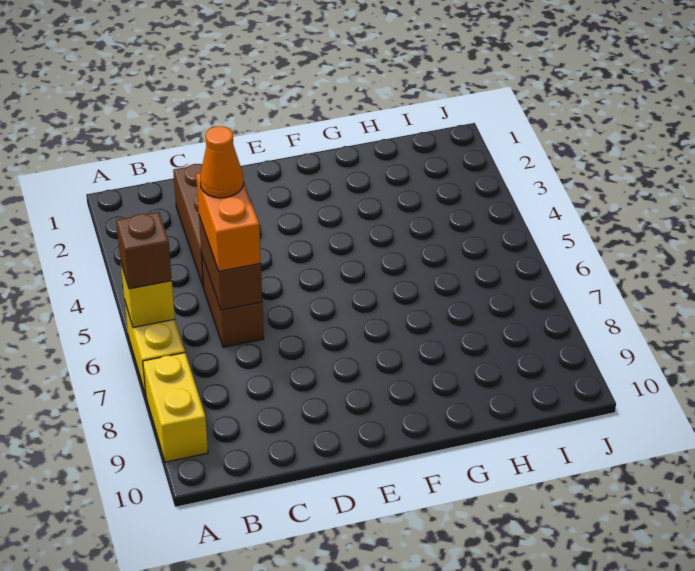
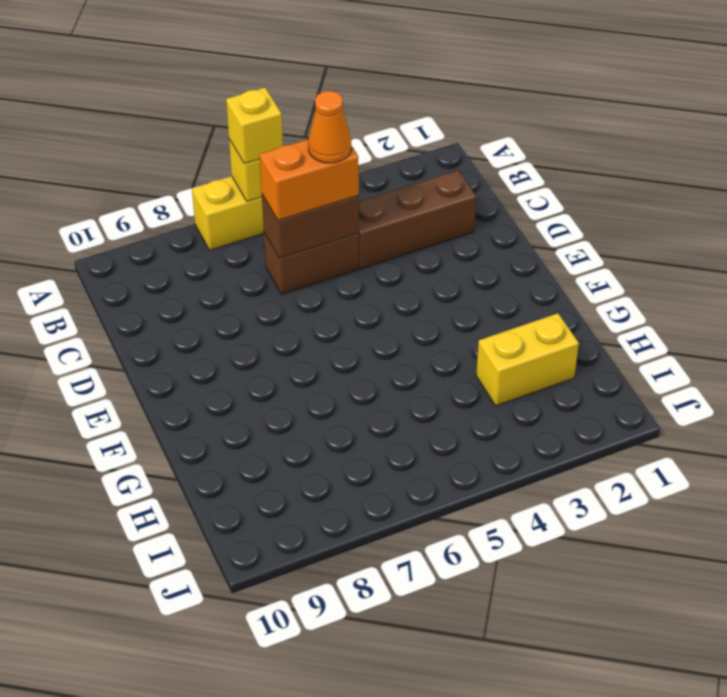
brown 1x1 brick [116,212,172,289] -> yellow 1x1 brick [226,88,283,164]
yellow 1x2 brick [143,353,208,462] -> yellow 1x2 brick moved to [476,313,579,406]

